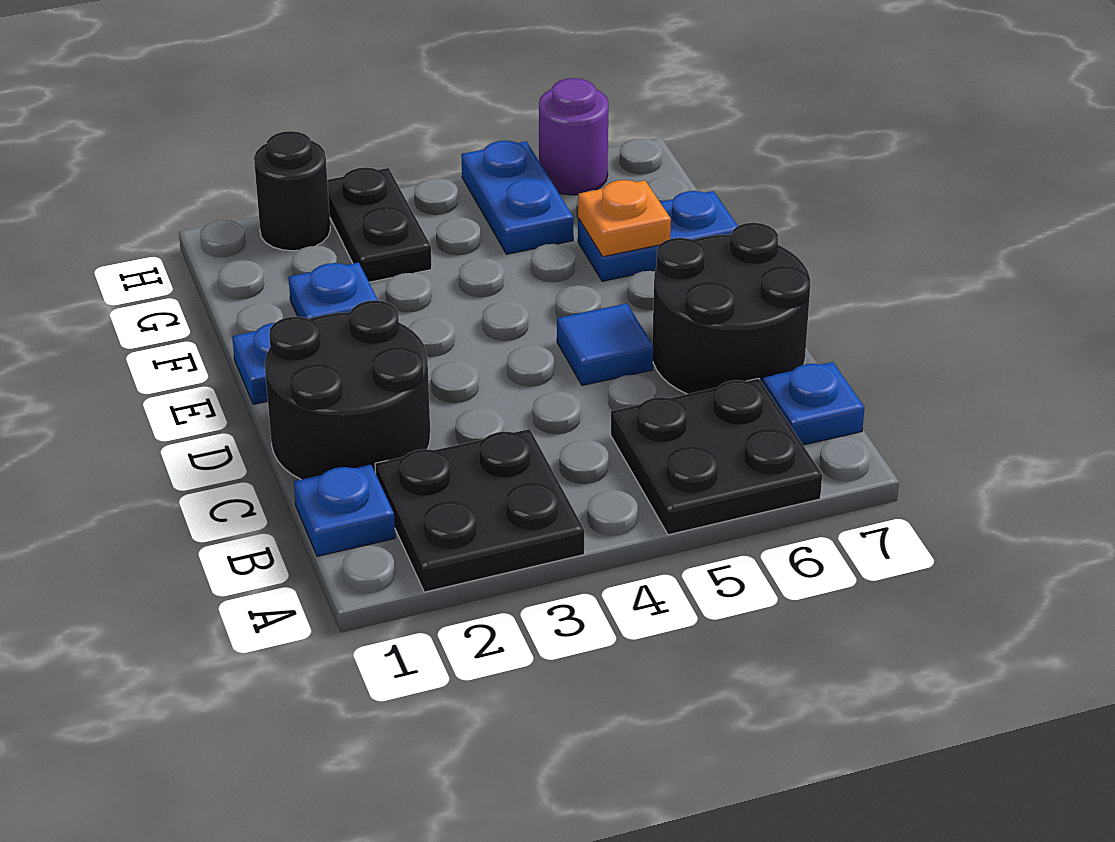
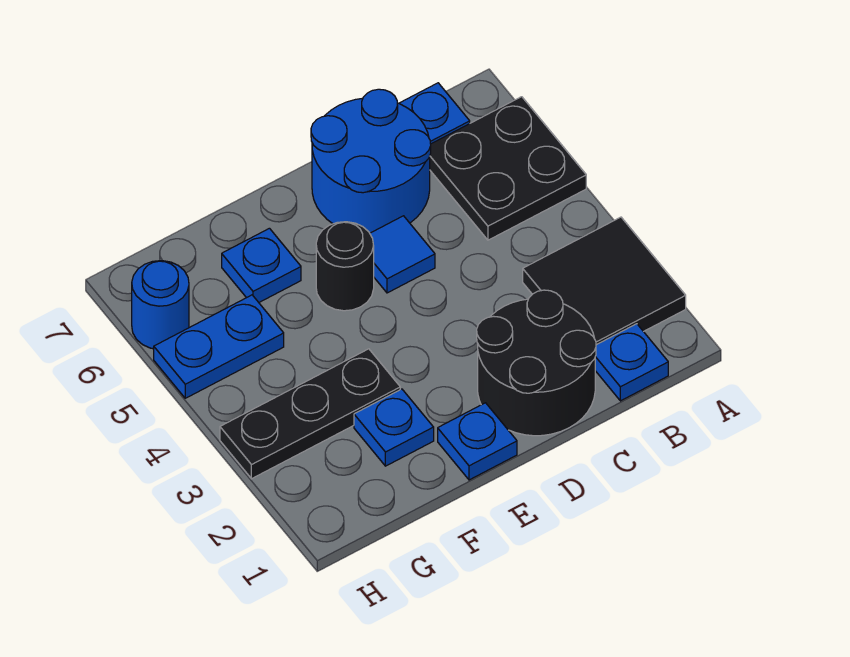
black 2x2 plate [375,429,584,592] -> black 2x2 tile [523,217,686,345]
black 2x2 round brick [652,223,810,394] -> blue 2x2 round brick [311,89,431,233]
blue 1x2 plate [578,191,738,281] -> blue 1x1 plate [222,228,301,302]
orange 1x1 plate [578,180,671,257] -> none
black 1x2 plate [327,167,432,282] -> black 1x3 plate [220,349,400,479]
black 1x1 round brick [254,131,330,251] -> black 1x1 round brick moved to [316,222,374,311]
purple 1x1 round brick [539,78,609,195] -> blue 1x1 round brick [132,261,189,349]

